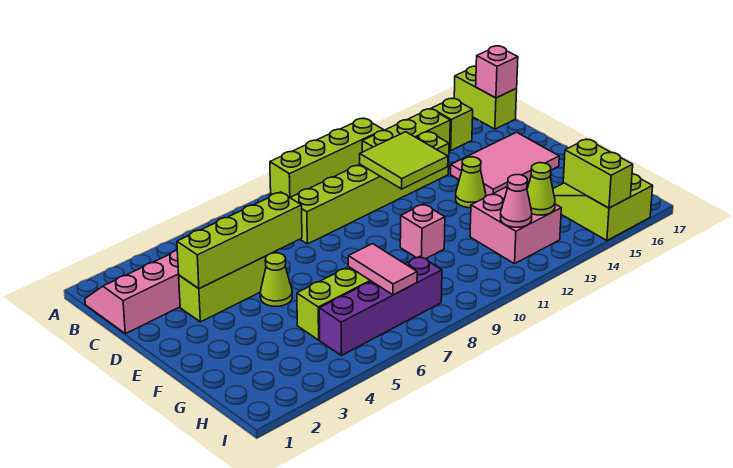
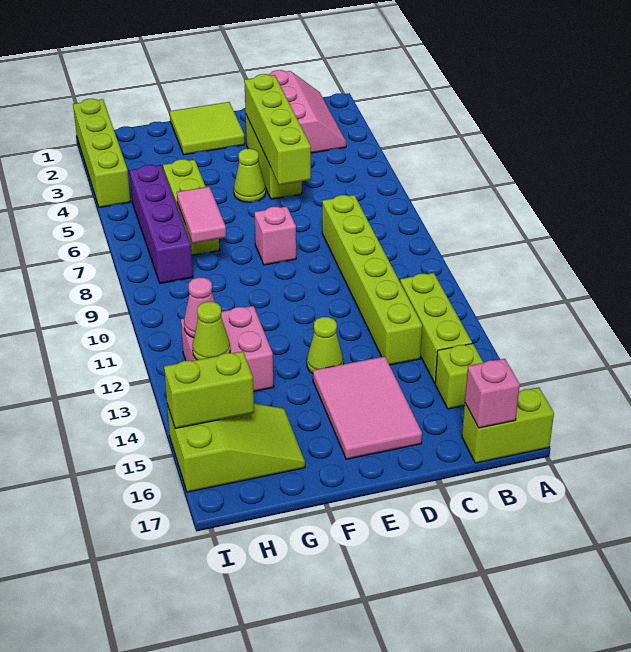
lime 1x4 brick [270,118,384,197] -> lime 1x4 brick moved to [73,99,130,208]
lime 2x2 tile [360,132,448,189] -> lime 2x2 tile moved to [170,102,245,155]
pink 1x1 brick [400,204,445,259] -> pink 1x1 brick moved to [254,206,296,265]
pink 1x2 tile [348,244,417,295] -> pink 1x2 tile turned to [177,187,226,243]

